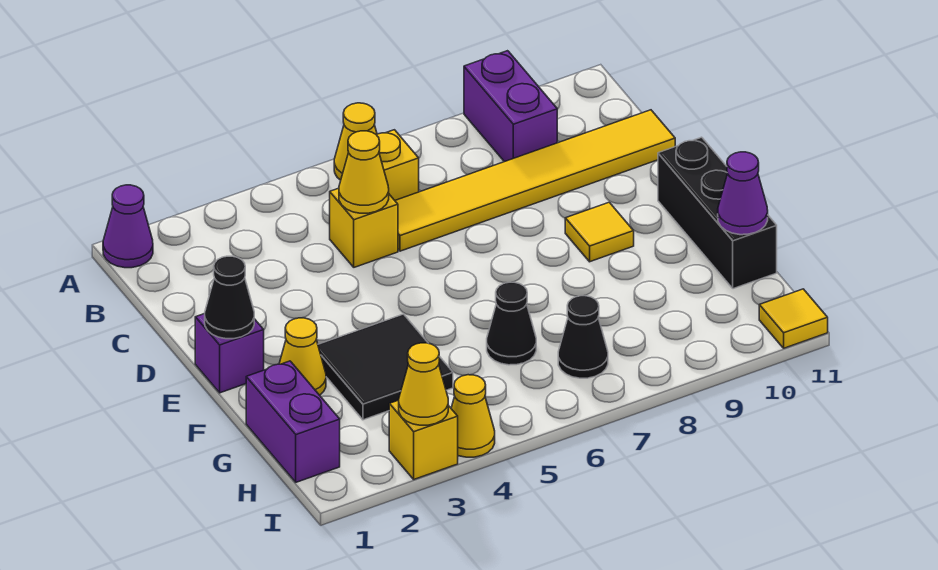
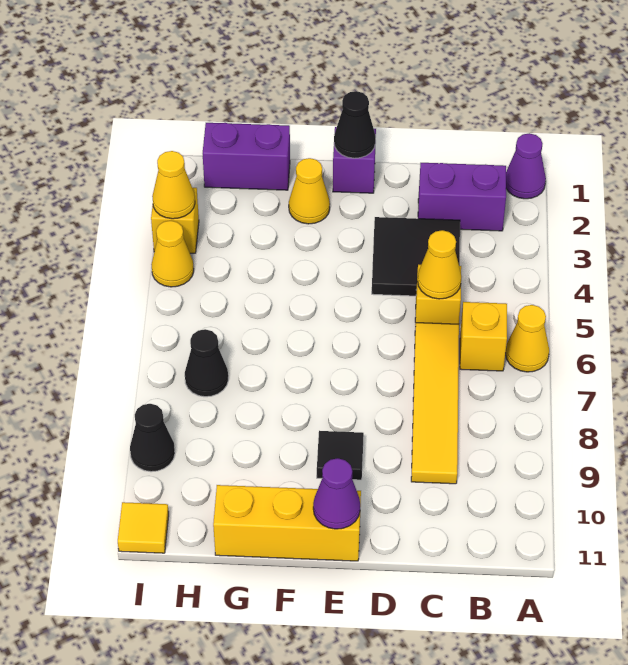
purple 1x2 brick [464,51,557,162] -> purple 1x2 brick moved to [418,163,506,231]
yellow 1x6 tile [395,110,675,251] -> yellow 1x4 tile [411,323,459,484]
yellow 1x1 tile [565,202,634,262] -> black 1x1 tile [317,431,364,480]
black 1x3 brick [658,137,777,289] -> yellow 1x3 brick [213,485,361,561]
black 2x2 tile [318,314,453,420] -> black 2x2 tile moved to [372,217,460,296]
black 1x1 cone [487,282,536,365] -> black 1x1 cone moved to [130,404,175,472]
purple 1x1 cone [718,152,768,235] -> purple 1x1 cone moved to [313,458,360,529]

